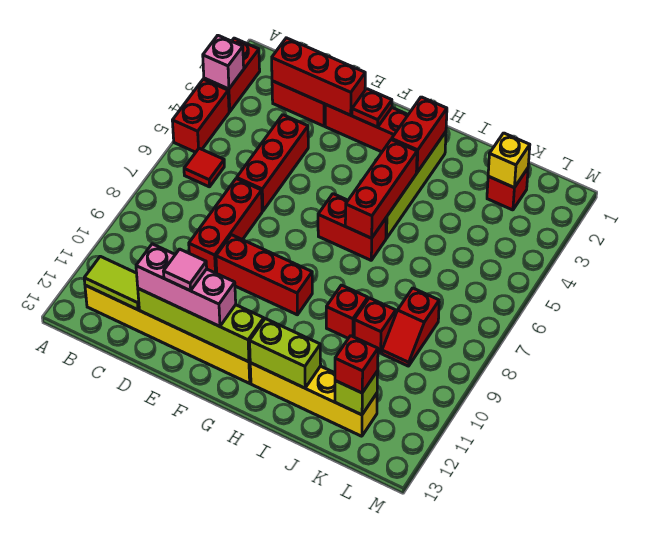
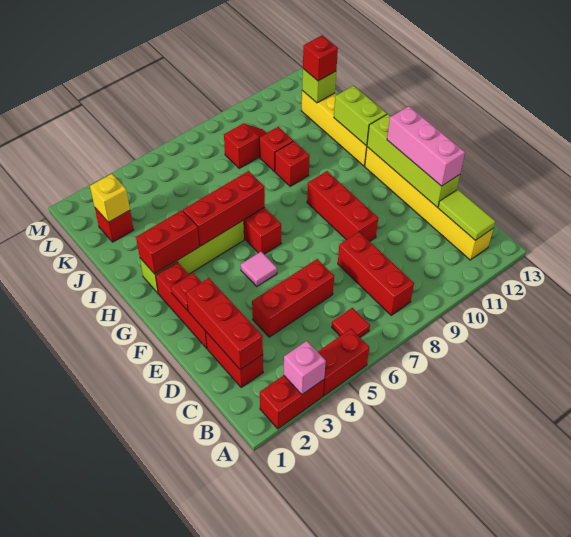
red 1x3 brick [189,179,262,273] -> red 1x3 brick turned to [338,232,414,315]
pink 1x1 tile [163,249,207,291] -> pink 1x1 tile moved to [241,252,277,286]

